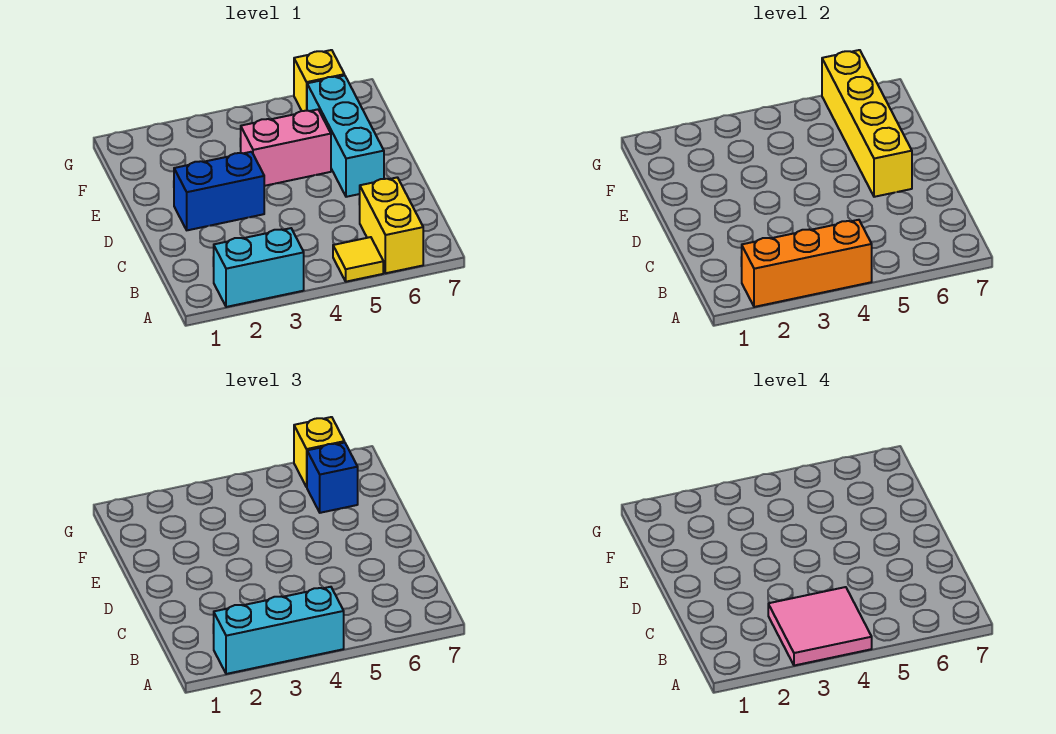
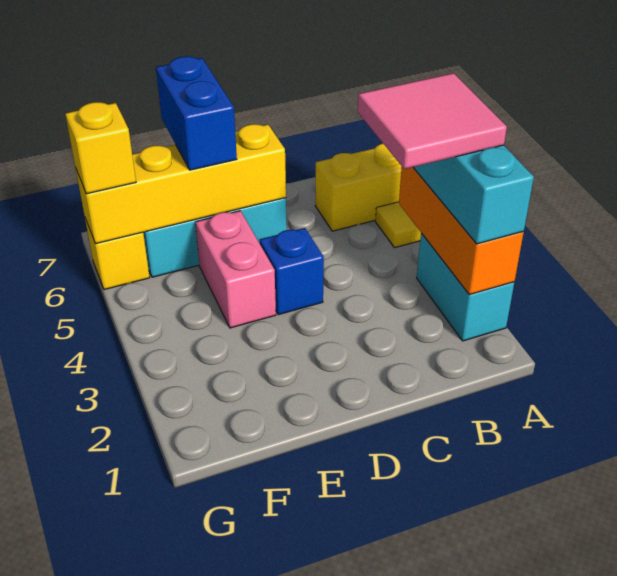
blue 1x2 brick [174,152,264,230] -> blue 1x2 brick moved to [156,56,237,170]
blue 1x1 brick [307,442,358,513] -> blue 1x1 brick moved to [260,228,324,315]

